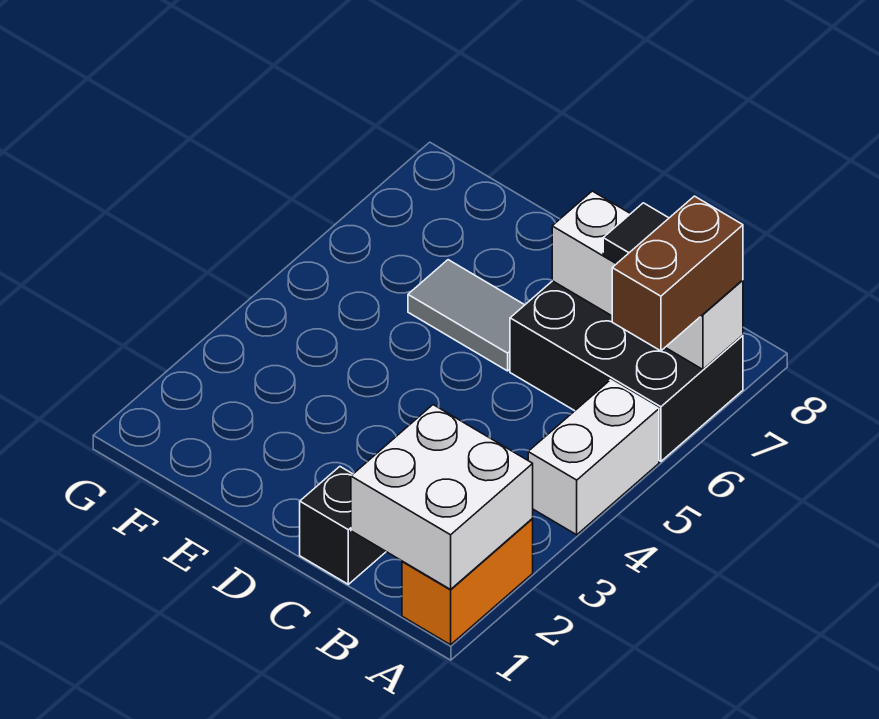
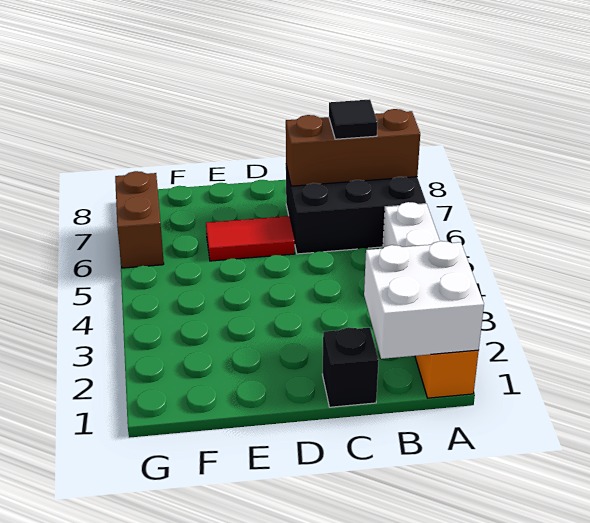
brown 1x2 brick [612,196,743,351] -> brown 1x2 brick moved to [115,171,164,268]
white 1x3 brick [552,191,743,369] -> brown 1x3 brick [286,109,420,186]
grey 1x2 tile [408,260,524,371] -> red 1x2 tile [206,216,295,261]

